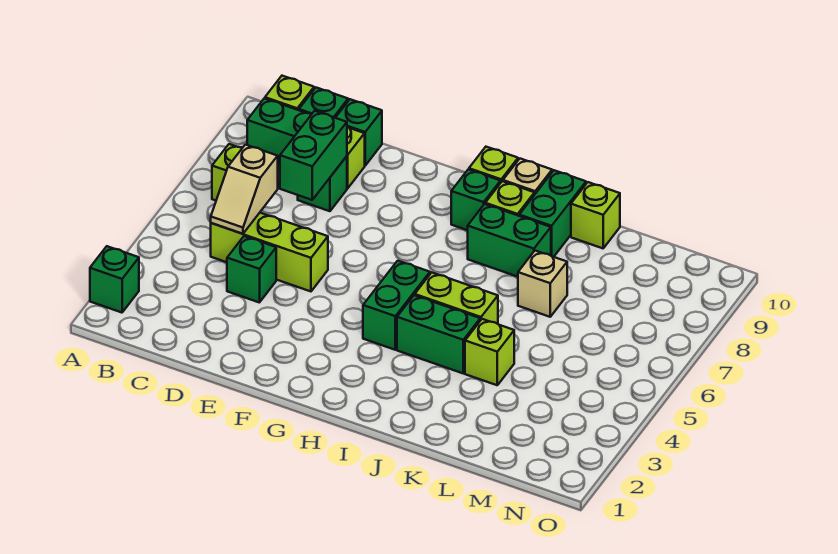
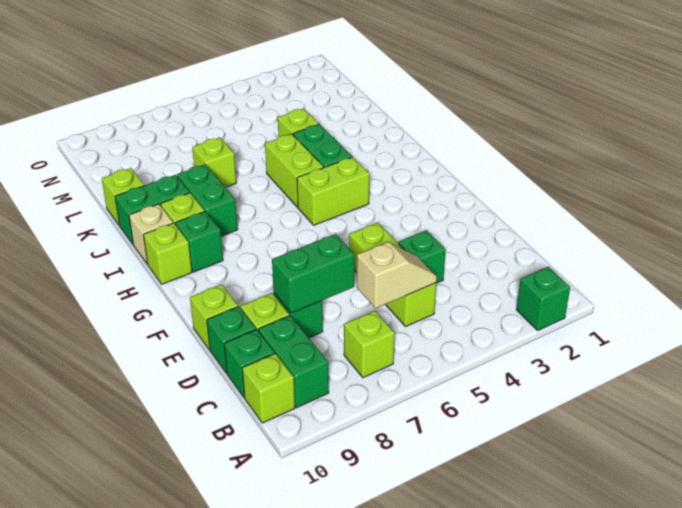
none -> lime 1x1 brick [190,284,238,350]
green 1x2 brick [363,261,430,350] -> lime 1x2 brick [297,157,369,225]
tan 1x1 brick [518,251,567,317] -> lime 1x1 brick [192,137,236,187]

